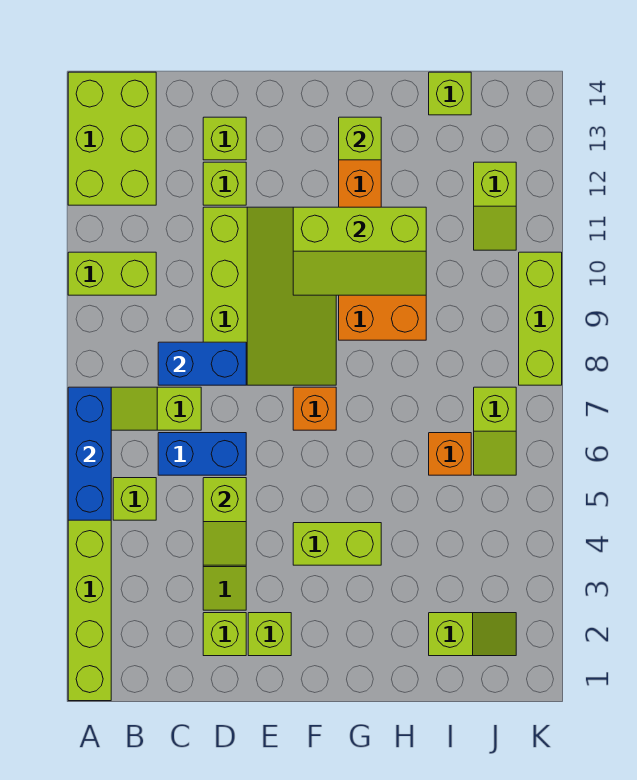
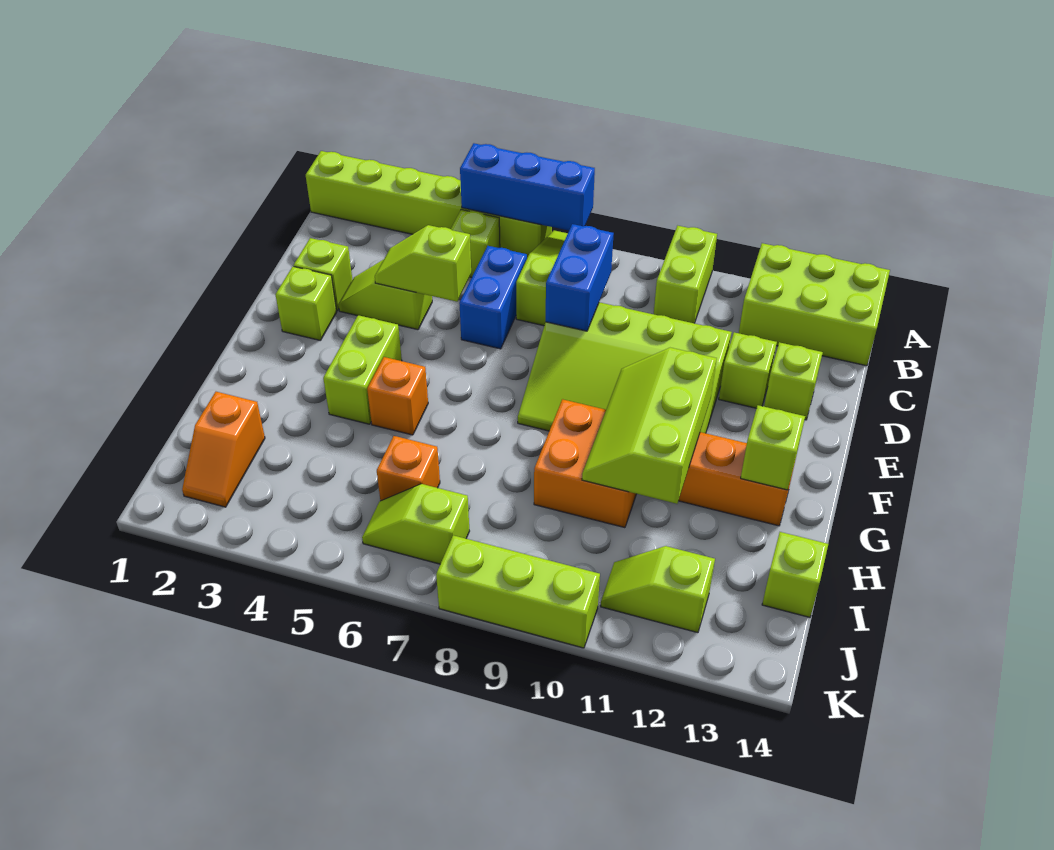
orange 1x1 brick [293,387,336,430] -> orange 1x1 brick moved to [367,357,428,435]
lime 1x2 slope [429,613,516,656] -> orange 1x2 slope [182,392,265,507]

